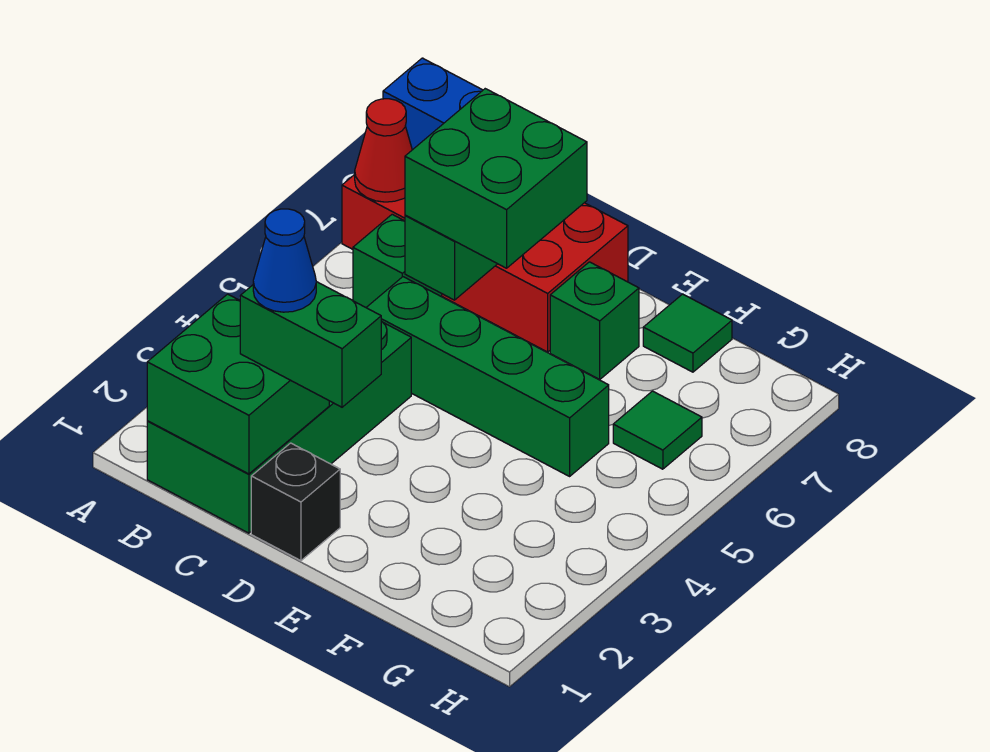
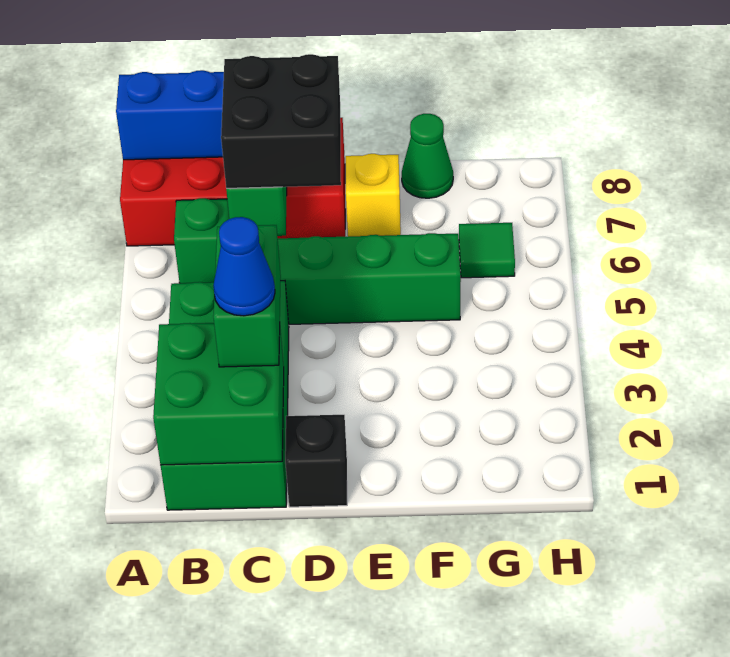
red 1x1 cone [355,99,412,202] -> none
green 1x2 brick [240,282,381,407] -> green 1x2 brick turned to [213,225,281,367]
green 2x2 brick [405,89,587,268] -> black 2x2 brick [221,54,341,188]
green 1x1 brick [550,262,639,379] -> yellow 1x1 brick [346,154,401,236]
green 1x1 tile [643,294,732,372] -> green 1x1 cone [402,114,453,198]

